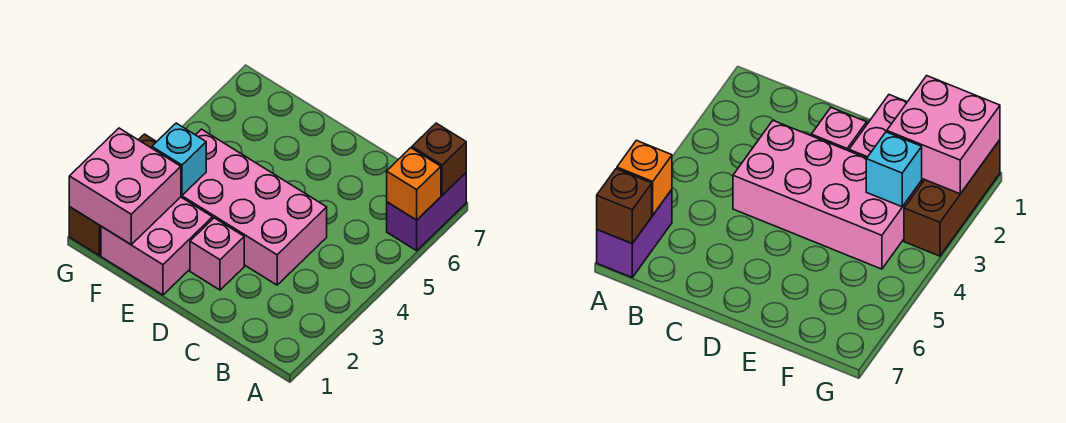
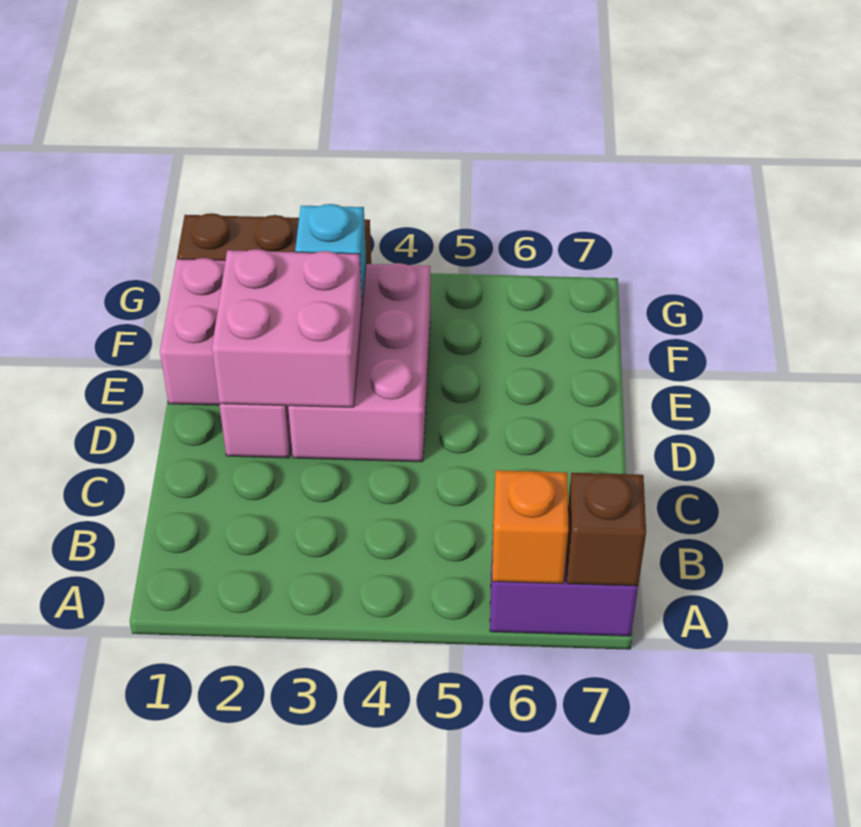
pink 2x4 brick [181,129,327,285] -> pink 2x3 brick [288,263,430,462]
pink 2x2 brick [69,128,181,244] -> pink 2x2 brick moved to [212,249,362,407]

